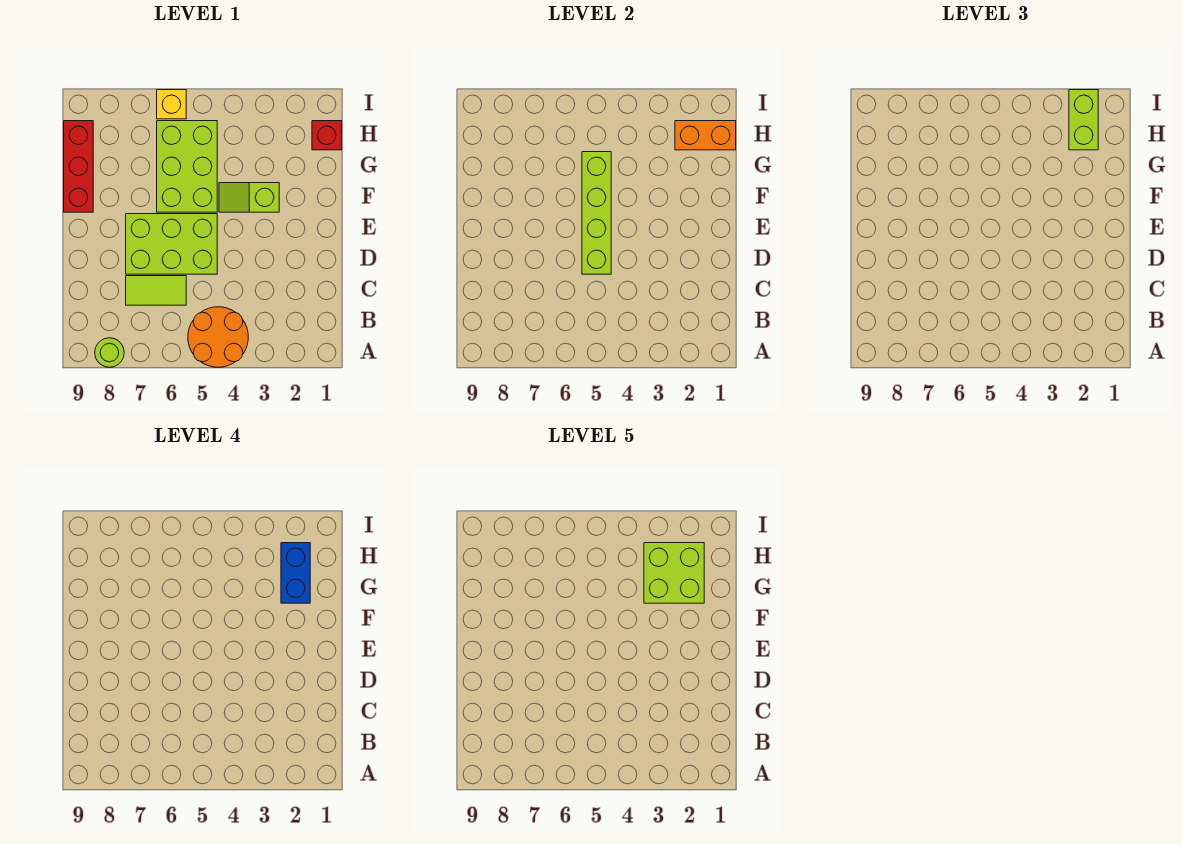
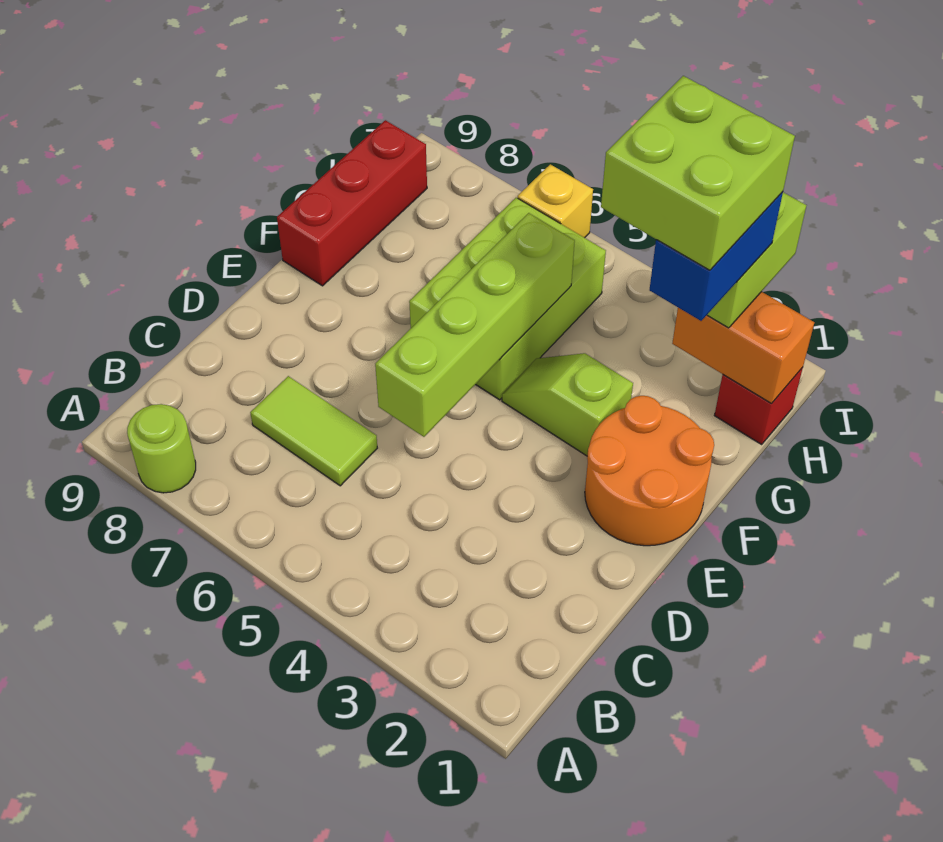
orange 2x2 round brick [188,307,248,367] -> orange 2x2 round brick moved to [585,396,714,546]
lime 2x3 brick [126,214,217,274] -> none

